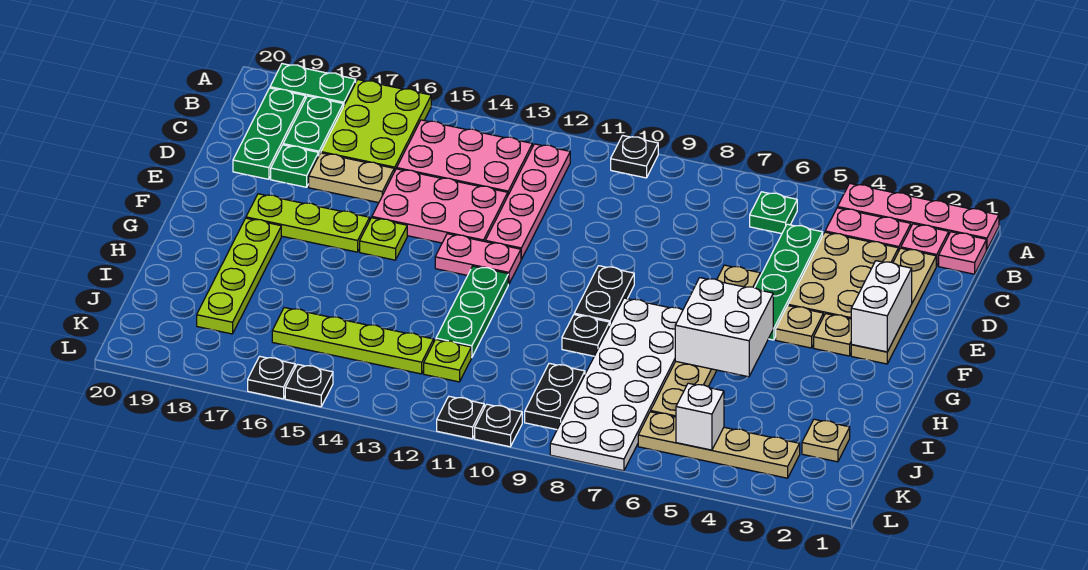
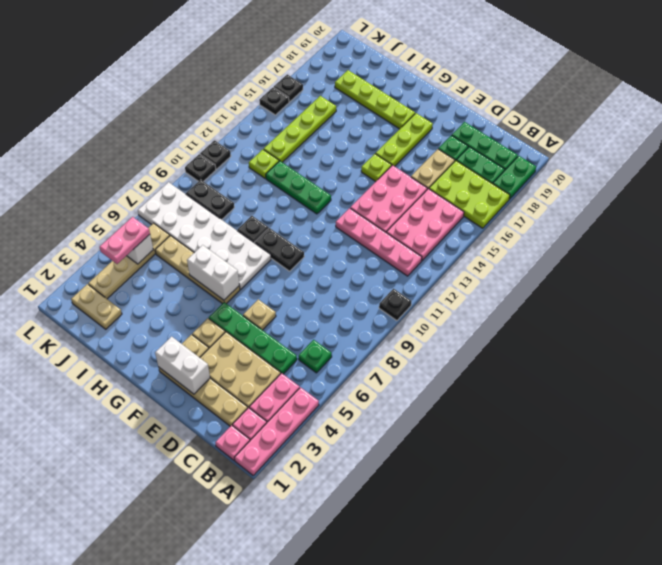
pink 1x2 plate [435,234,521,284] -> pink 1x2 plate moved to [100,217,150,264]
white 2x2 brick [675,278,773,377] -> white 1x2 brick [187,245,239,300]
tan 1x1 plate [802,419,850,462] -> tan 1x2 plate [71,284,122,329]

